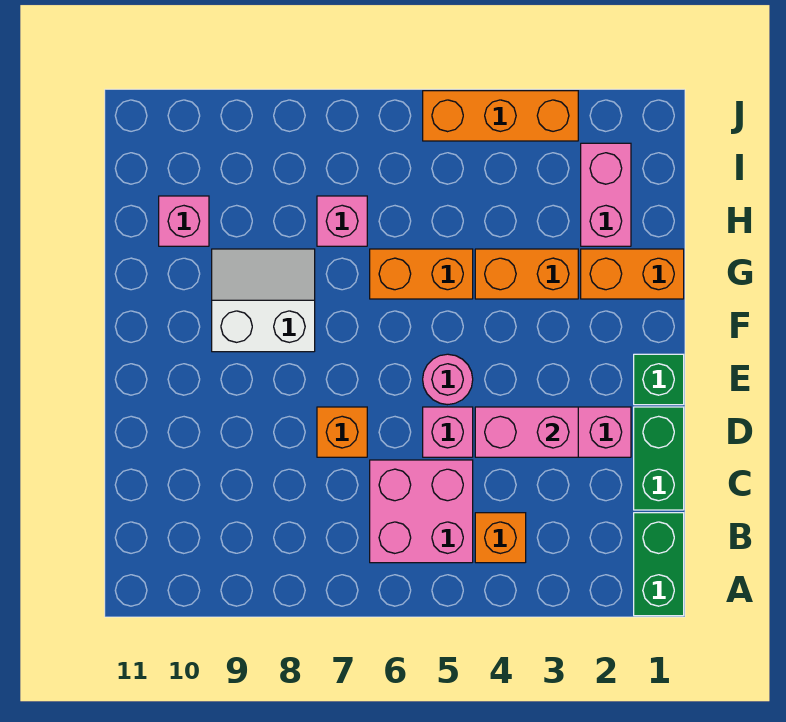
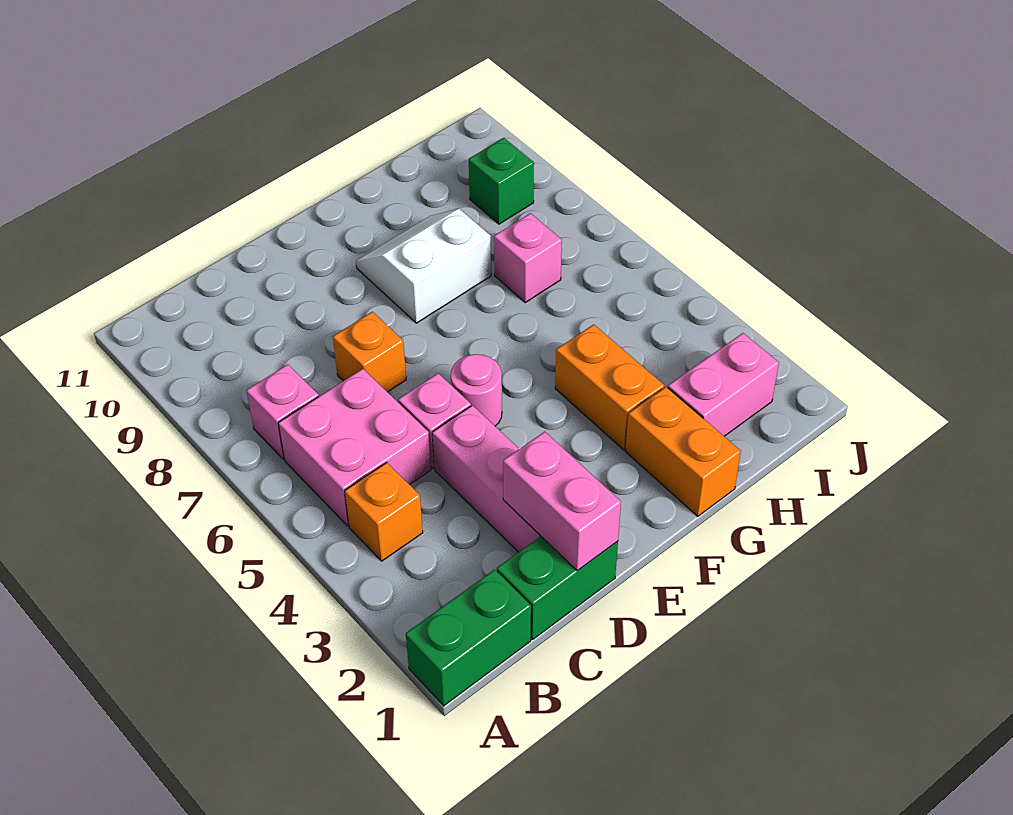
pink 1x2 brick [475,407,578,457] -> pink 1x2 brick moved to [503,432,621,571]
green 1x1 brick [634,354,684,405] -> green 1x1 brick moved to [469,138,534,224]
white 2x2 slope [212,249,315,352] -> white 2x2 slope turned to [356,209,491,323]
orange 1x2 brick [370,249,473,299] -> none
pink 1x1 brick [159,196,209,246] -> pink 1x1 brick moved to [247,364,319,459]
orange 1x3 brick [423,91,578,141] -> none

